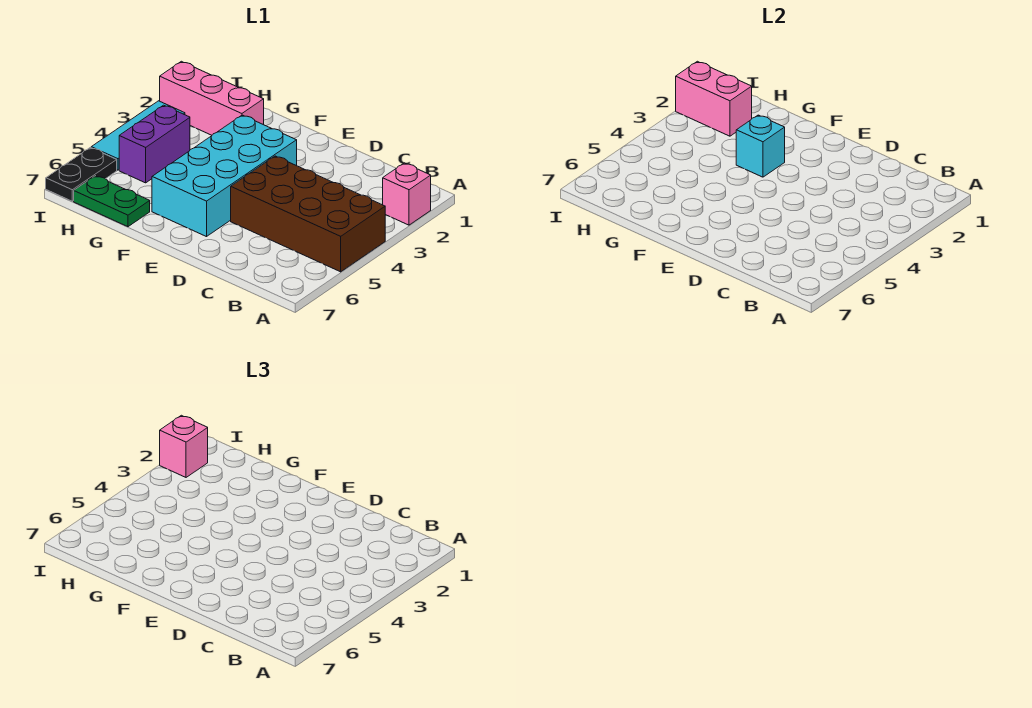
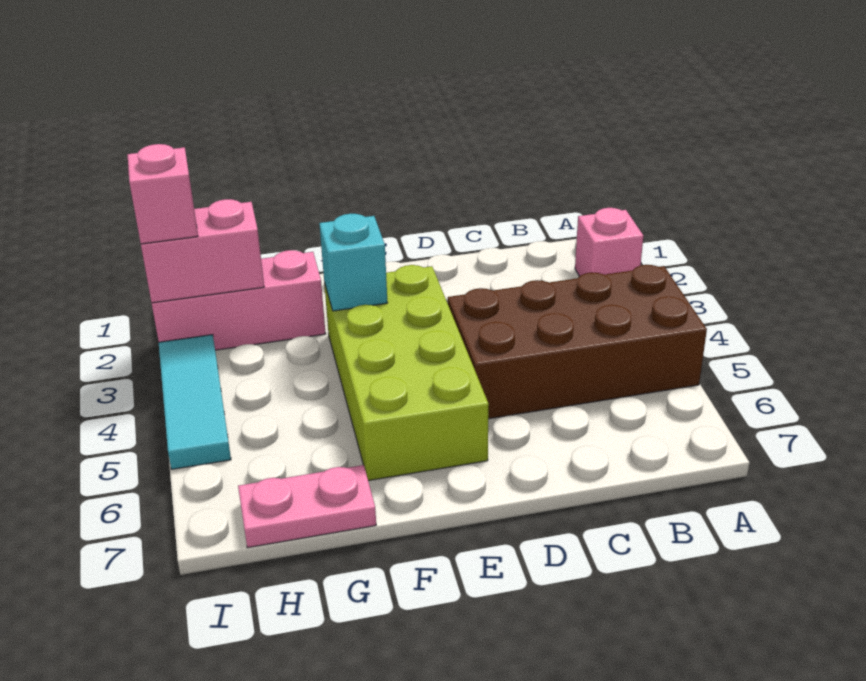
cyan 2x4 brick [152,115,297,237] -> lime 2x4 brick [324,265,489,481]
green 1x2 plate [74,176,150,227] -> pink 1x2 plate [238,465,376,548]
purple 1x2 brick [119,105,190,183] -> none
black 1x2 plate [46,148,117,201] -> none

